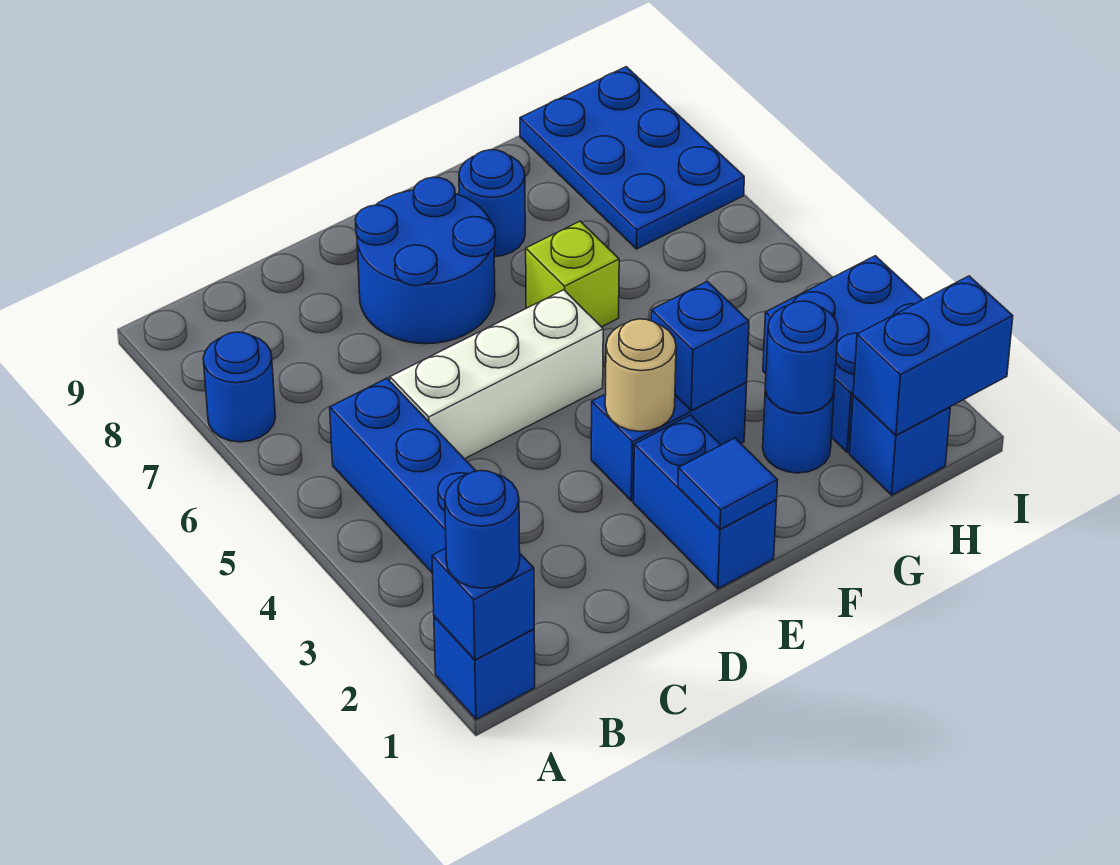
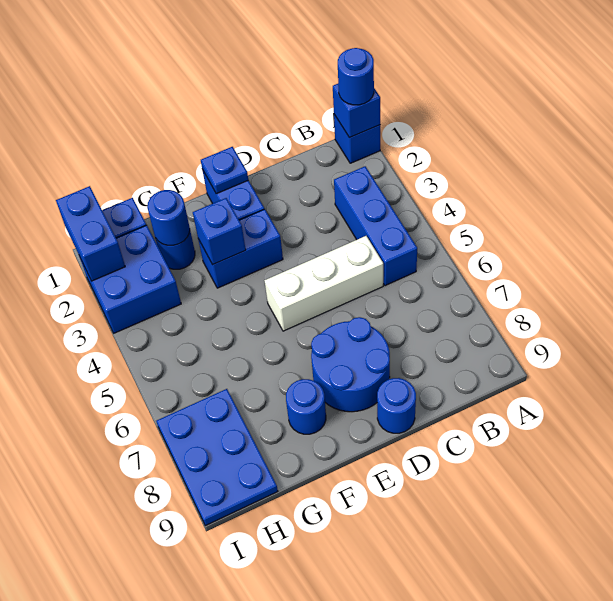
blue 1x1 round brick [203,332,276,442] -> blue 1x1 round brick moved to [377,378,416,433]
blue 1x1 tile [678,438,777,529] -> blue 1x1 plate [201,147,248,194]
tan 1x1 round brick [605,319,676,431] -> none
lime 1x1 brick [526,221,619,327] -> none
blue 1x2 brick [853,276,1013,435] -> blue 1x2 brick turned to [56,186,125,281]

